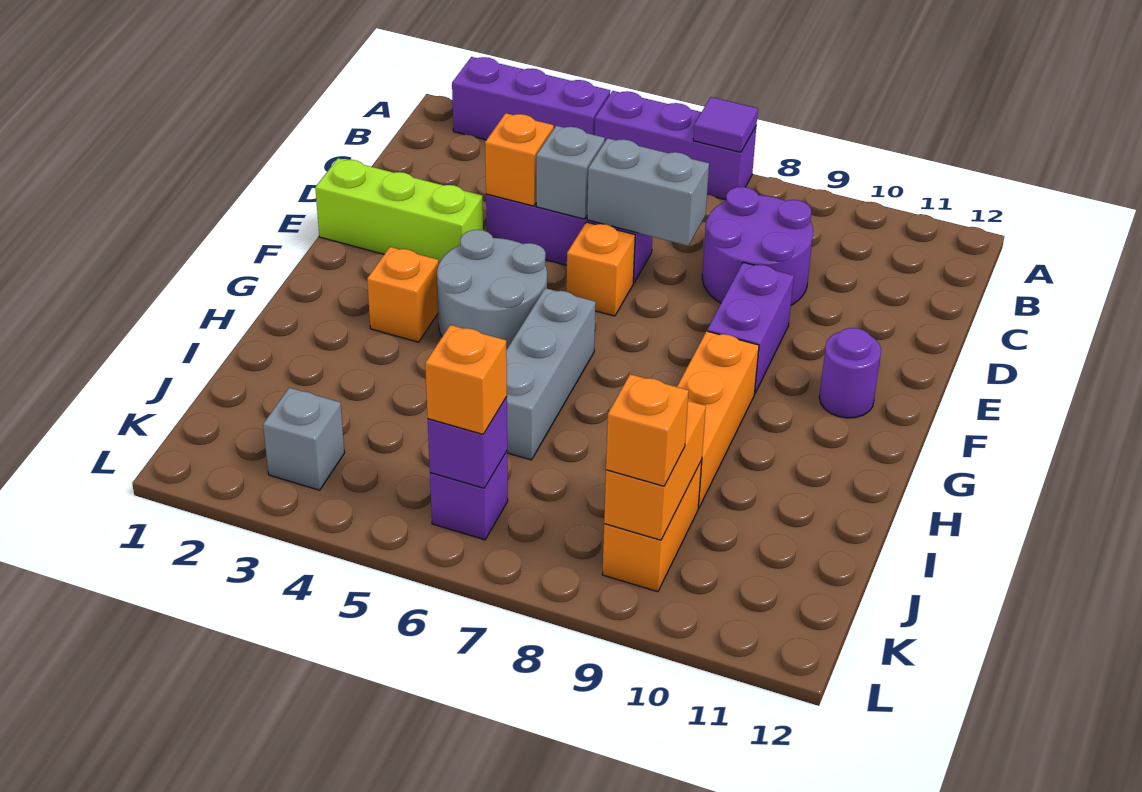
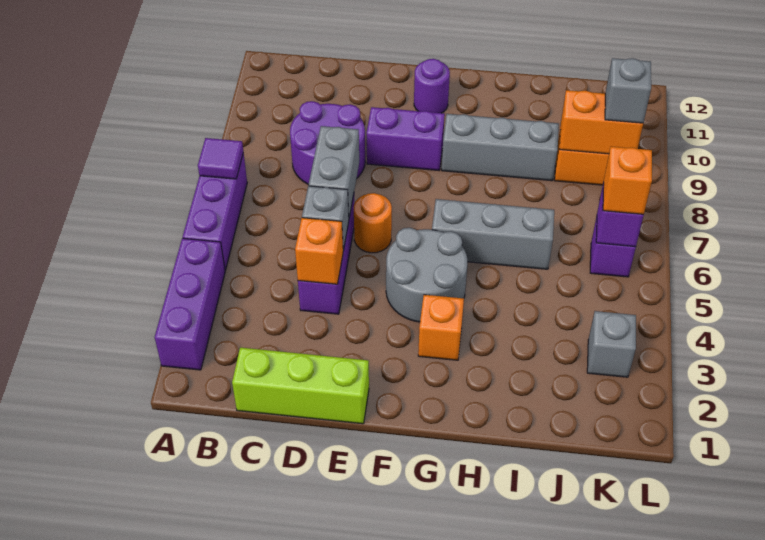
lime 1x3 brick [315,158,483,263] -> lime 1x3 brick turned to [232,348,369,424]
orange 1x1 brick [566,222,635,316] -> orange 1x1 round brick [354,193,392,253]
orange 1x3 brick [677,331,759,508] -> grey 1x3 brick [442,114,559,181]
orange 1x1 brick [606,374,689,486] -> grey 1x1 brick [605,58,651,123]

